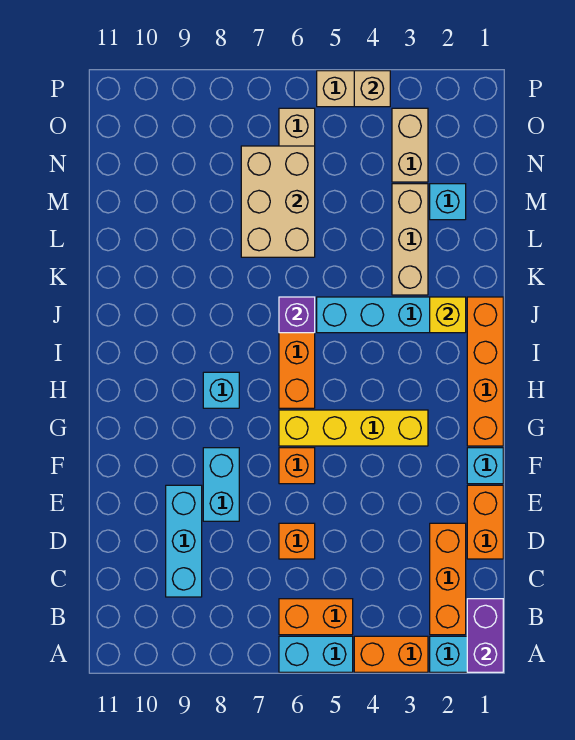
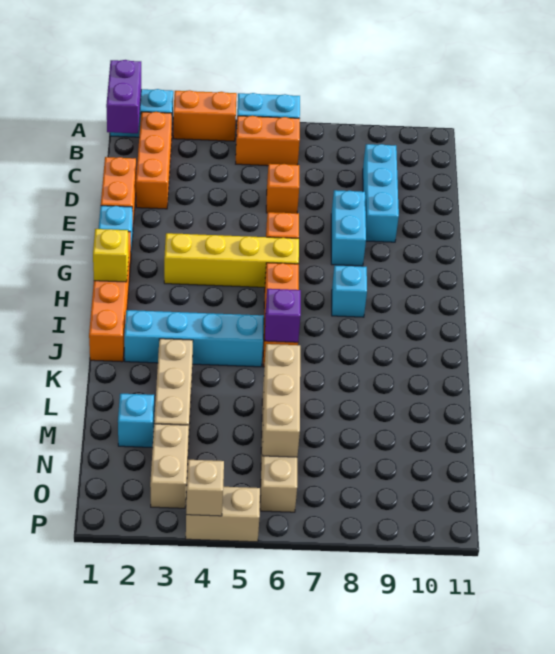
yellow 1x1 brick [430,297,466,333] -> yellow 1x1 brick moved to [93,229,129,282]
tan 2x3 brick [241,146,315,257] -> tan 1x3 brick [263,344,300,457]

